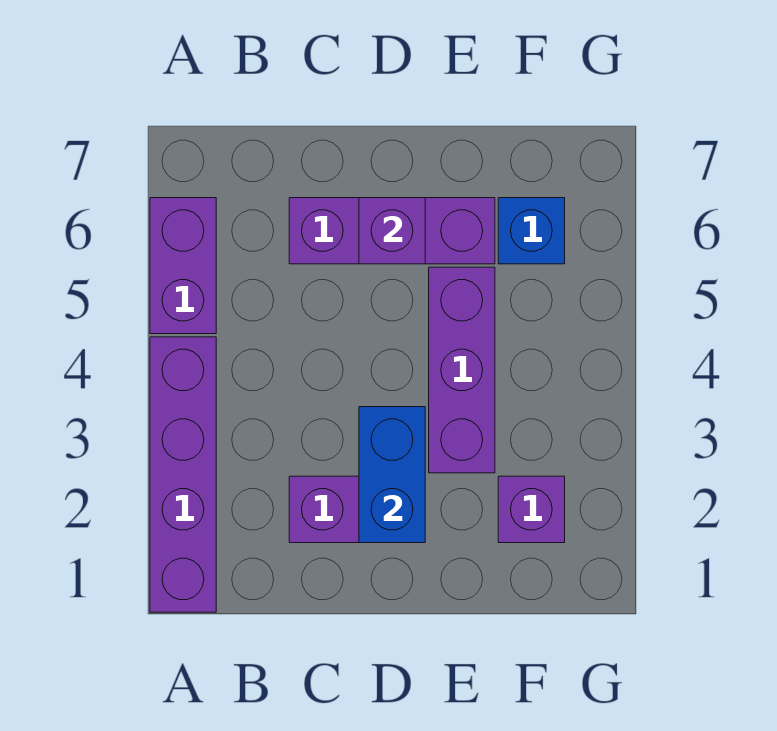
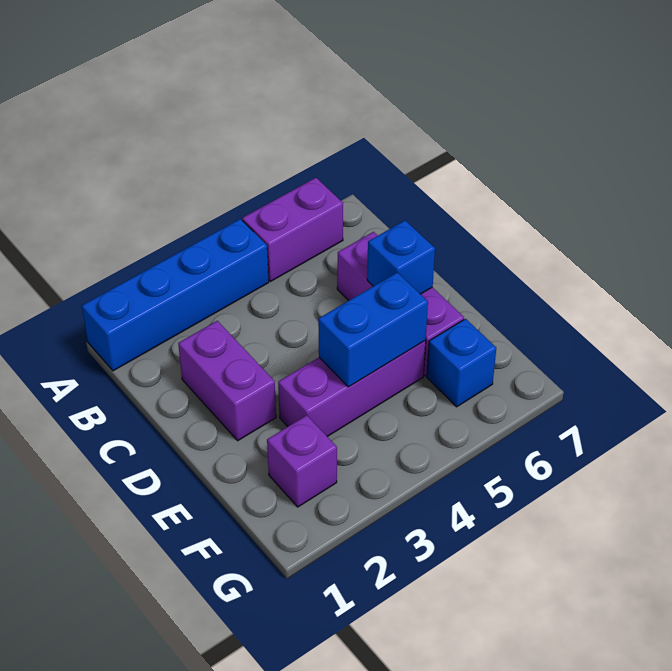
purple 1x4 brick [150,337,216,612] -> blue 1x4 brick [82,219,269,371]
blue 1x2 brick [359,407,425,543] -> blue 1x2 brick moved to [318,272,428,387]
purple 1x1 brick [359,198,425,264] -> blue 1x1 brick [367,221,435,294]

